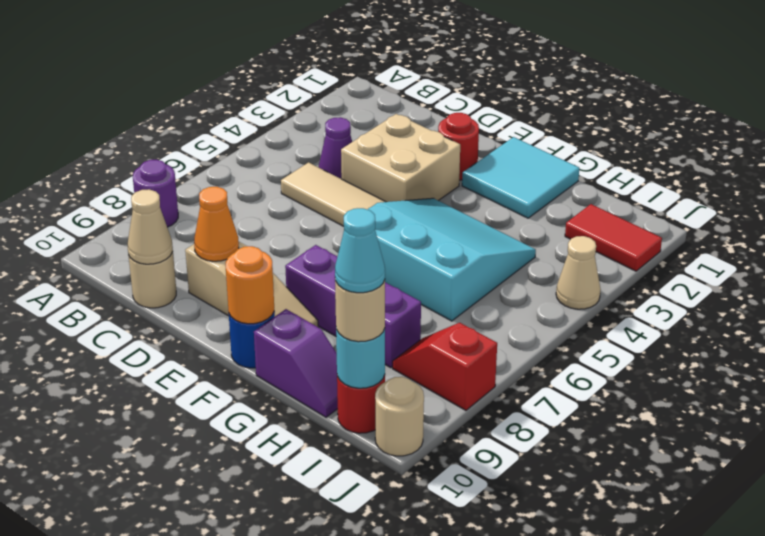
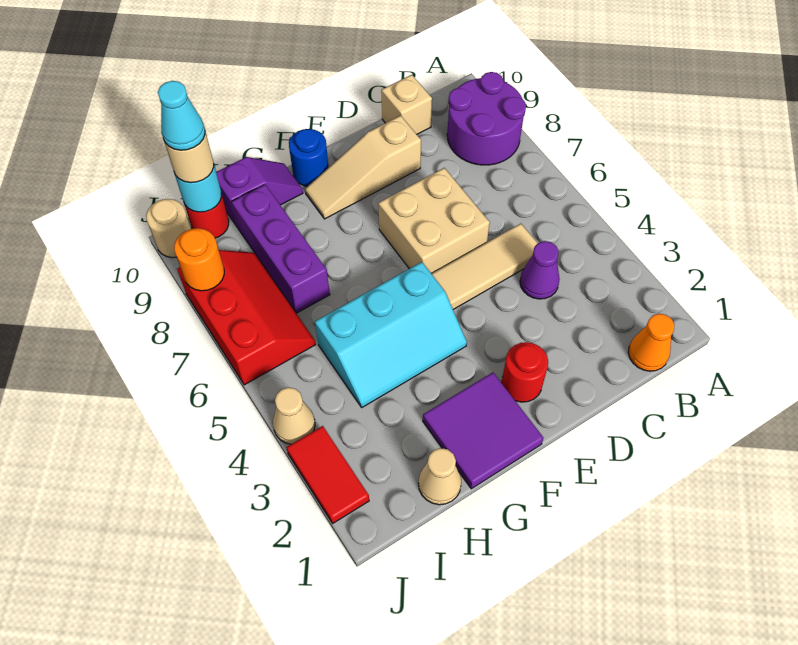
purple 1x1 round brick [133,160,178,227] -> purple 2x2 round brick [447,72,526,165]
tan 1x1 round brick [128,252,176,308] -> tan 1x1 brick [381,75,432,134]
tan 1x1 cone [128,189,173,264] -> tan 1x1 cone moved to [418,448,461,505]
tan 2x2 brick [341,114,460,202] -> tan 2x2 brick moved to [378,168,490,274]
orange 1x1 cone [194,187,239,261] -> orange 1x1 cone moved to [628,314,675,371]
cyan 2x2 tile [462,137,579,218] -> purple 2x2 tile [423,372,543,489]
cyan 3x3 slope [367,198,536,321] -> cyan 2x3 slope [315,262,467,407]
purple 1x3 brick [285,245,421,368] -> purple 1x3 brick turned to [232,185,330,313]
orange 1x1 round brick [226,246,274,324] -> orange 1x1 round brick moved to [174,228,224,291]
purple 1x2 slope [254,309,338,417] -> purple 1x2 slope turned to [216,157,303,227]
red 1x2 tile [565,204,662,271] -> red 1x2 tile turned to [286,426,369,523]
red 1x2 slope [393,323,497,410] -> red 2x3 slope [177,250,316,385]

